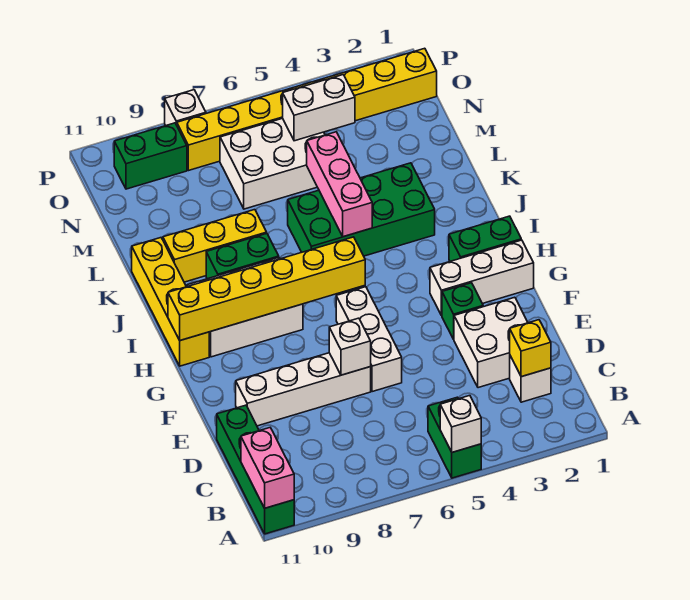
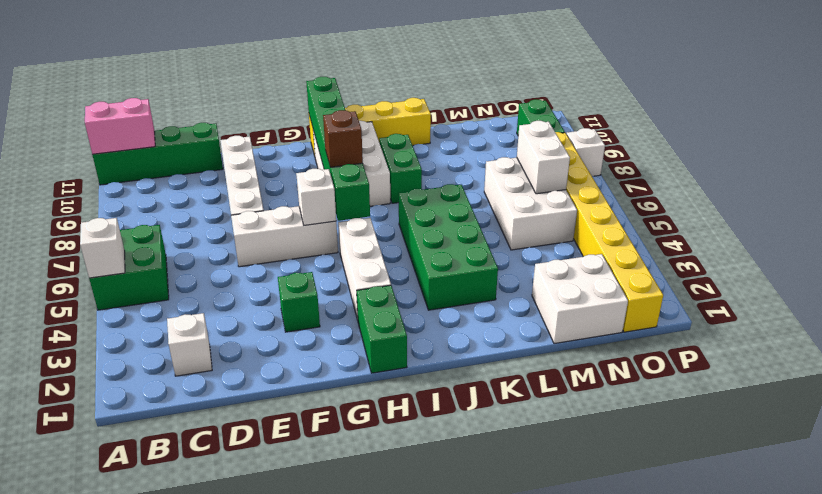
green 1x2 brick [428,397,481,478] -> green 2x2 brick [89,225,169,310]
yellow 1x1 brick [510,320,551,377] -> none
white 2x2 brick [454,297,528,388] -> white 2x2 brick moved to [532,254,628,344]
white 1x1 brick [329,318,371,375] -> white 1x1 brick moved to [296,169,336,225]
white 1x3 brick [430,240,534,316] -> white 1x3 brick moved to [338,218,391,320]
yellow 1x6 brick [168,237,365,340] -> green 1x6 brick [306,77,370,221]
none -> brown 1x1 brick [323,110,363,167]
pink 1x3 brick [307,132,372,237] -> none
yellow 1x3 brick [163,210,267,282] -> none
white 1x2 brick [283,75,355,141] -> white 1x2 brick moved to [517,121,570,194]

